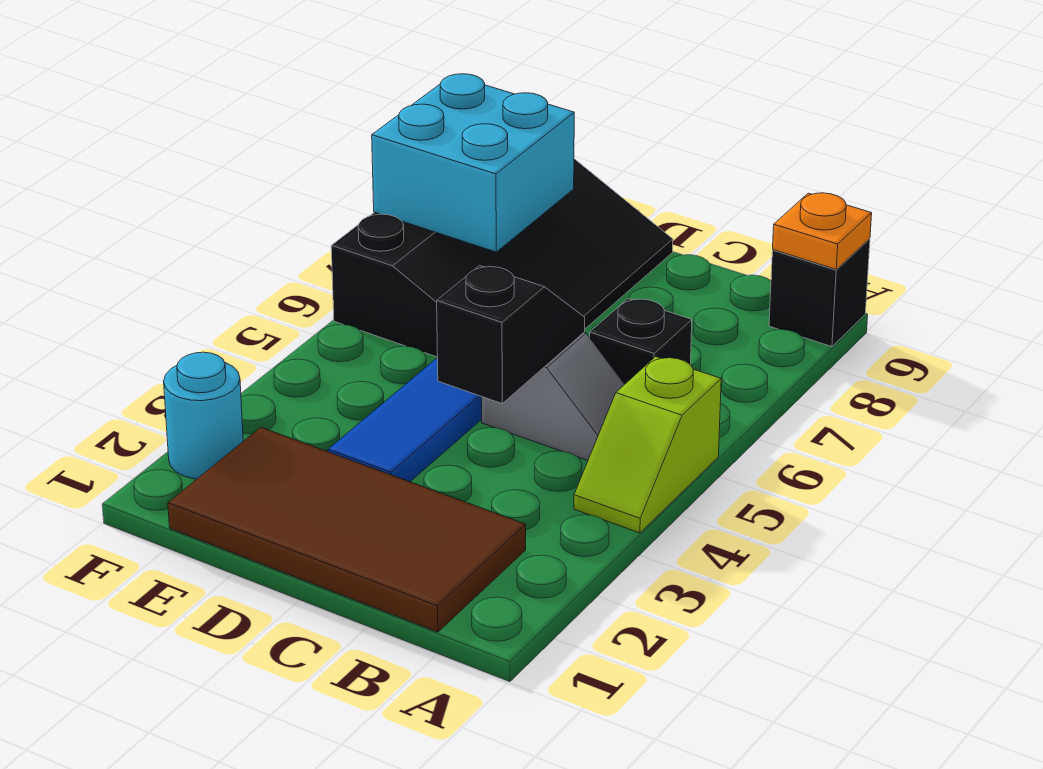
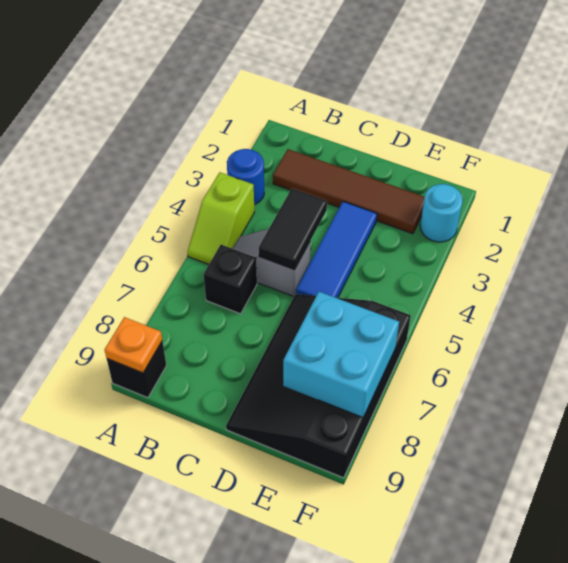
none -> blue 1x1 round brick [227,149,264,205]
lime 1x2 slope [574,357,721,533] -> lime 1x2 slope turned to [188,172,255,264]
brown 2x4 tile [168,427,526,632] -> brown 1x4 tile [273,149,425,234]
black 1x2 slope [437,265,585,403] -> black 1x2 tile [259,188,327,270]

